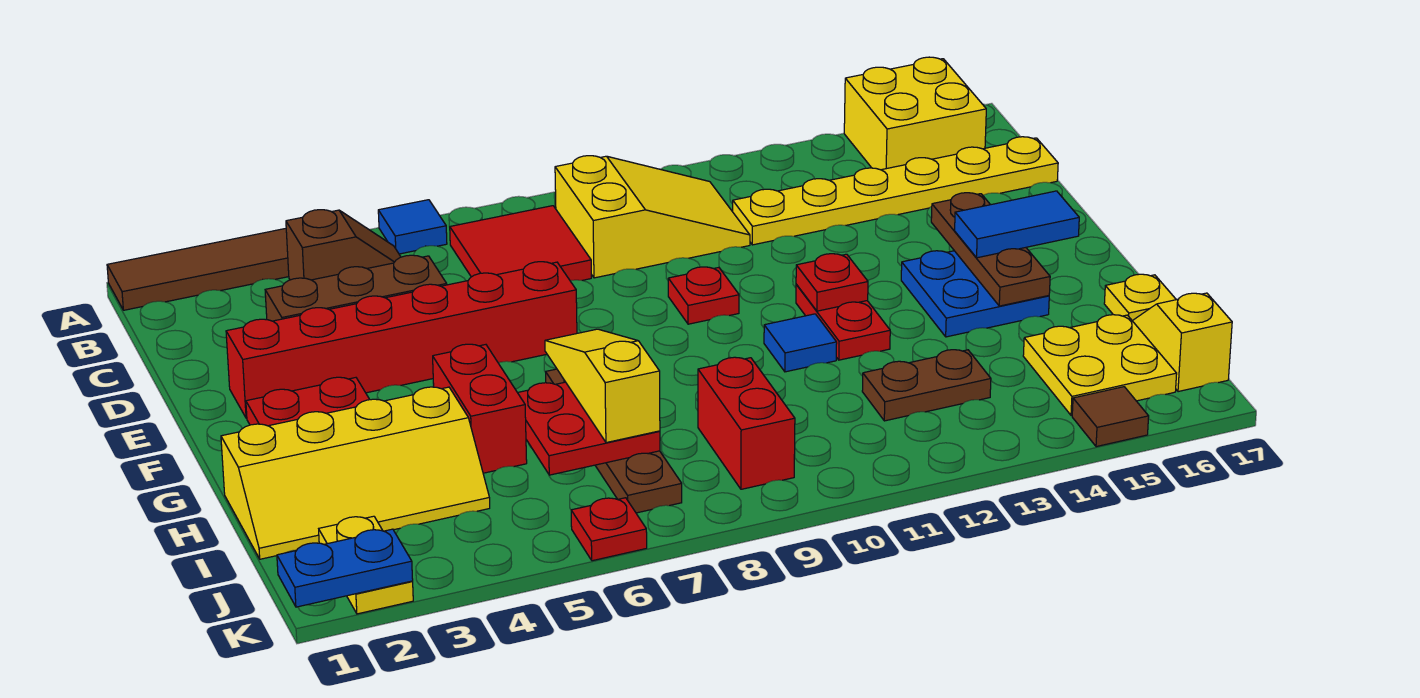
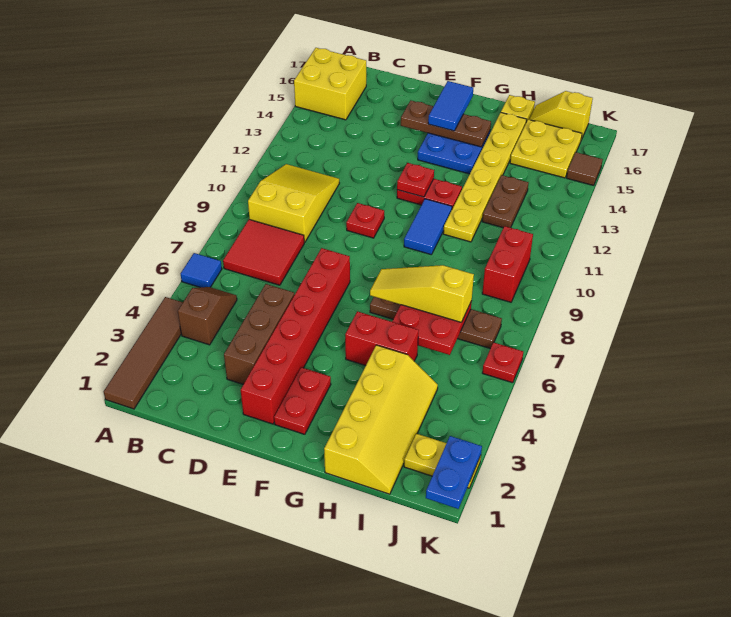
yellow 1x6 plate [733,137,1058,245] -> yellow 1x6 plate moved to [443,113,527,242]
blue 1x1 tile [764,314,837,372] -> blue 1x2 tile [404,199,452,255]
red 1x2 brick [698,357,795,489] -> red 1x2 brick turned to [482,226,533,302]

